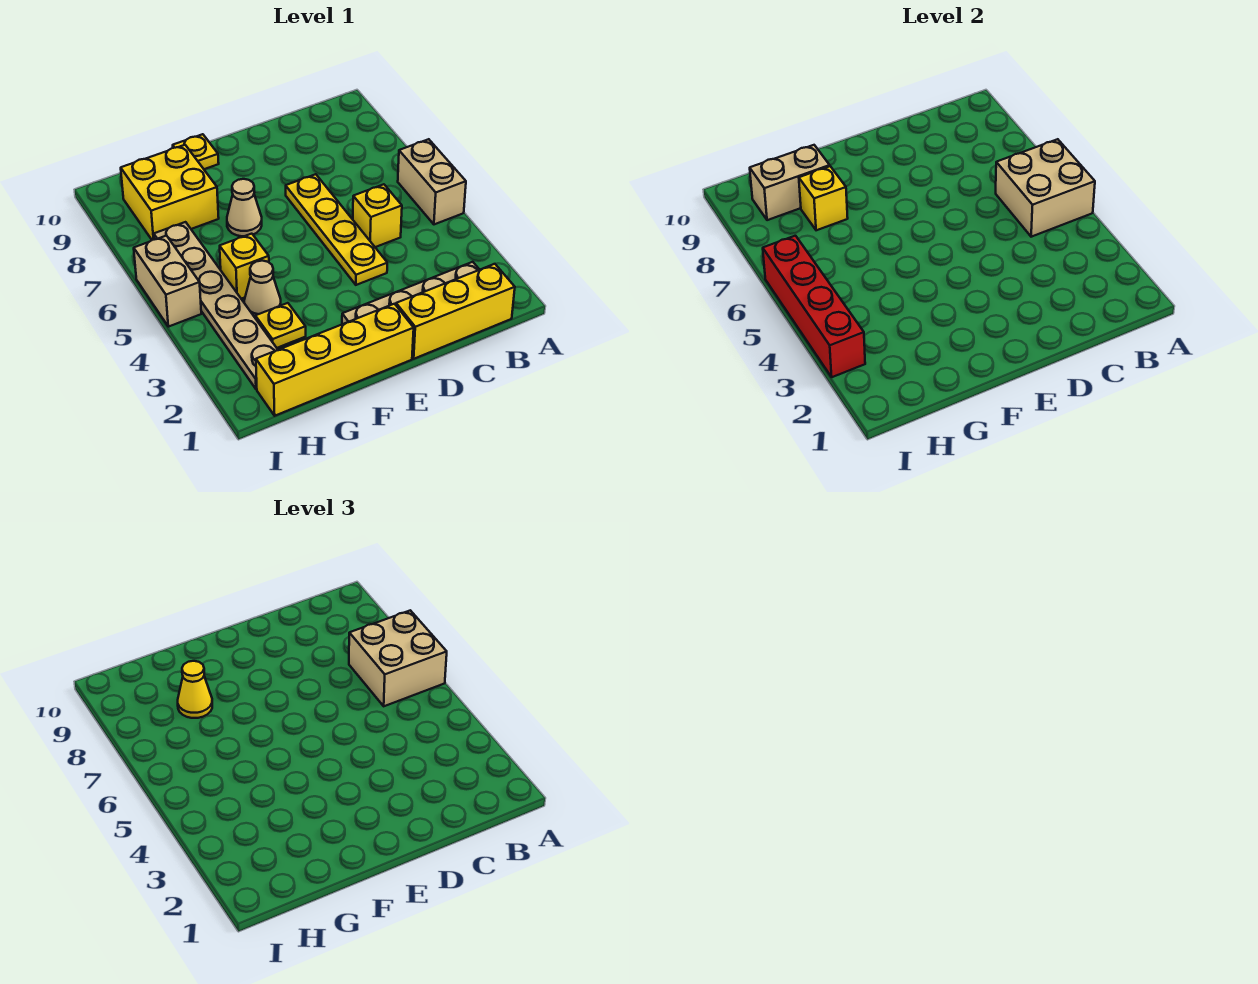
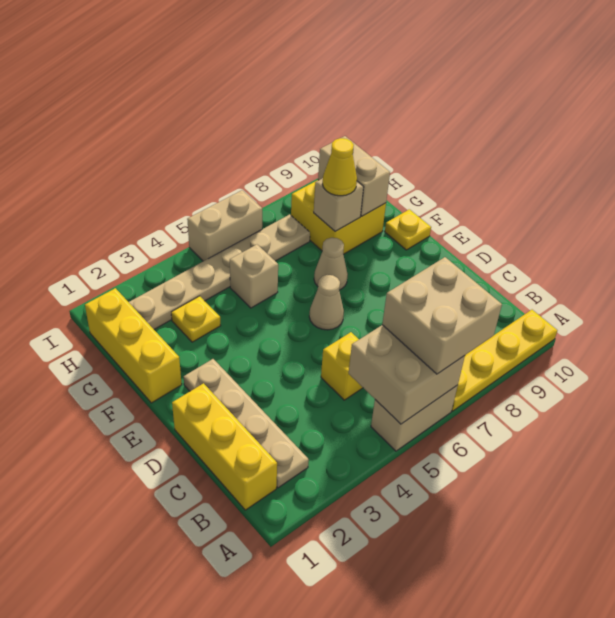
yellow 1x4 plate [286,174,387,285] -> yellow 1x4 plate moved to [452,310,557,411]
yellow 1x4 brick [256,304,414,416] -> yellow 1x3 brick [85,288,182,403]
tan 1x1 cone [244,261,281,317] -> tan 1x1 cone moved to [309,275,344,330]
yellow 1x1 brick [220,234,269,299] -> tan 1x1 brick [230,245,278,308]
yellow 1x1 brick [799,166,848,230] -> tan 1x1 brick [314,178,364,231]
red 1x4 brick [763,236,865,377] -> none

